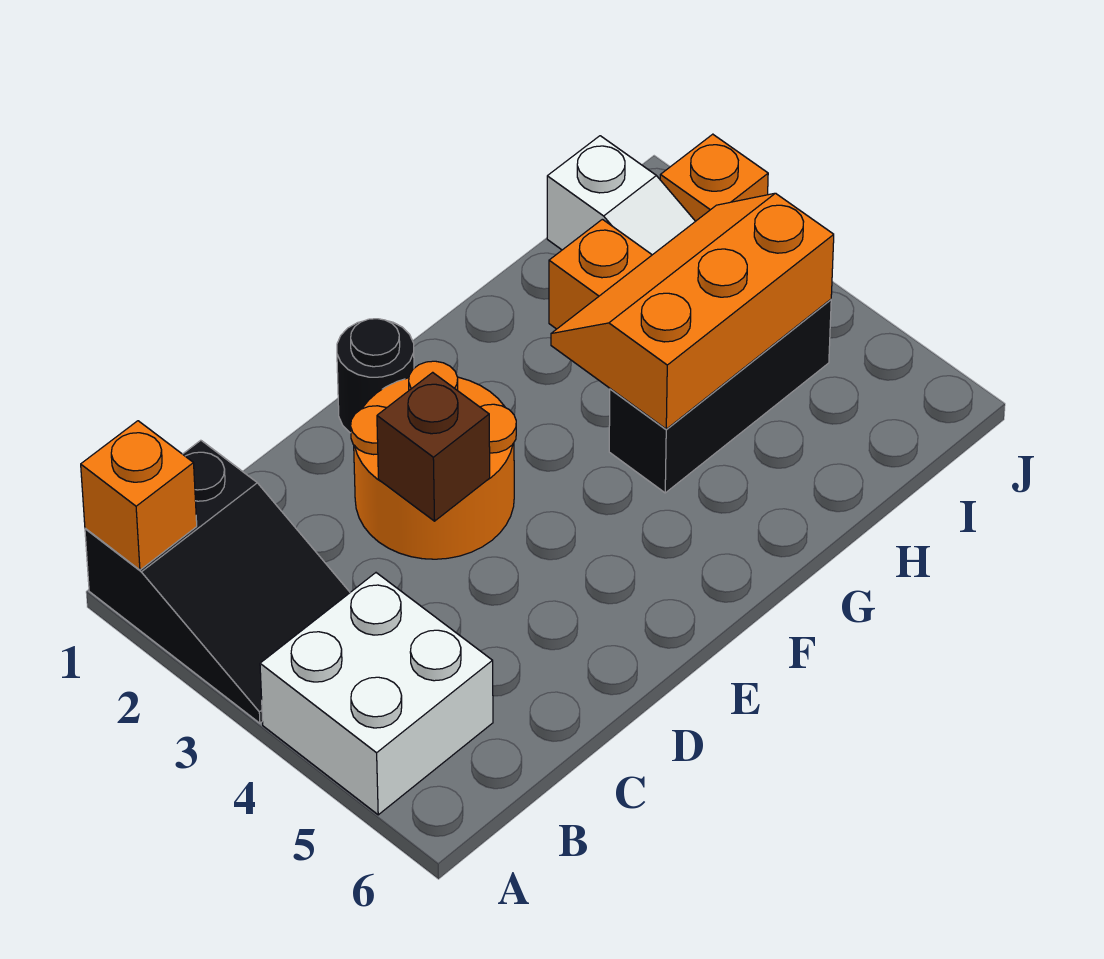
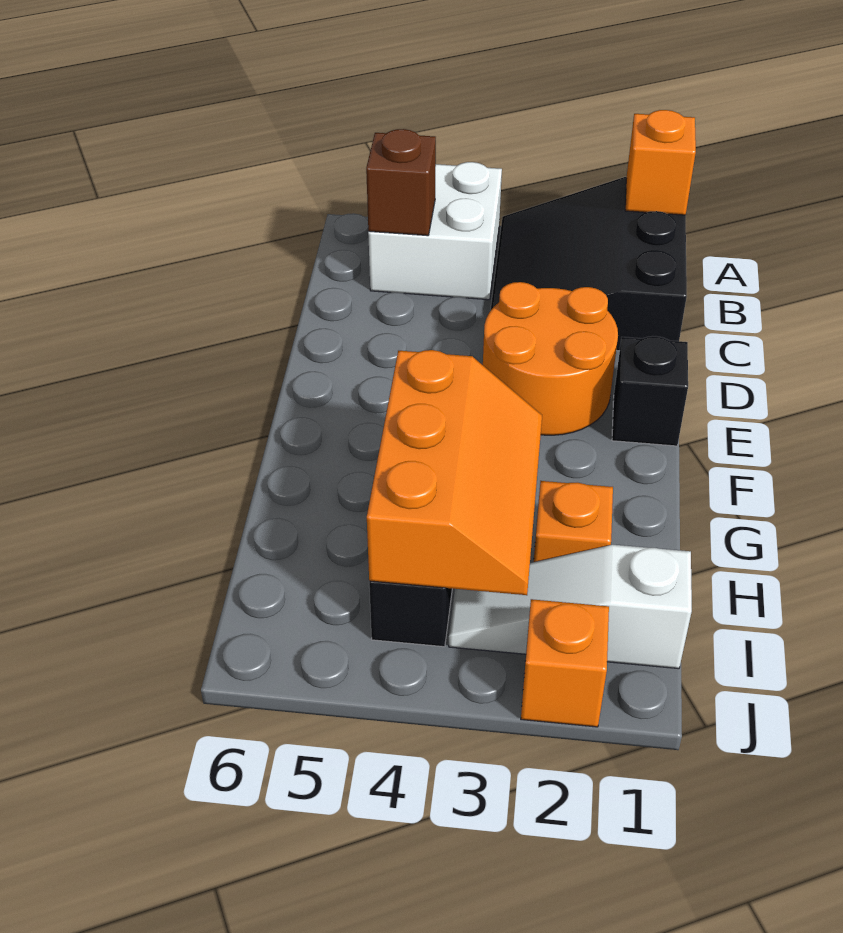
black 2x3 slope [85,440,350,723] -> black 3x3 slope [490,177,687,351]
brown 1x1 brick [377,372,490,521] -> brown 1x1 brick moved to [366,129,436,236]
black 1x1 round brick [337,319,414,433] -> black 1x1 brick [612,336,688,446]

